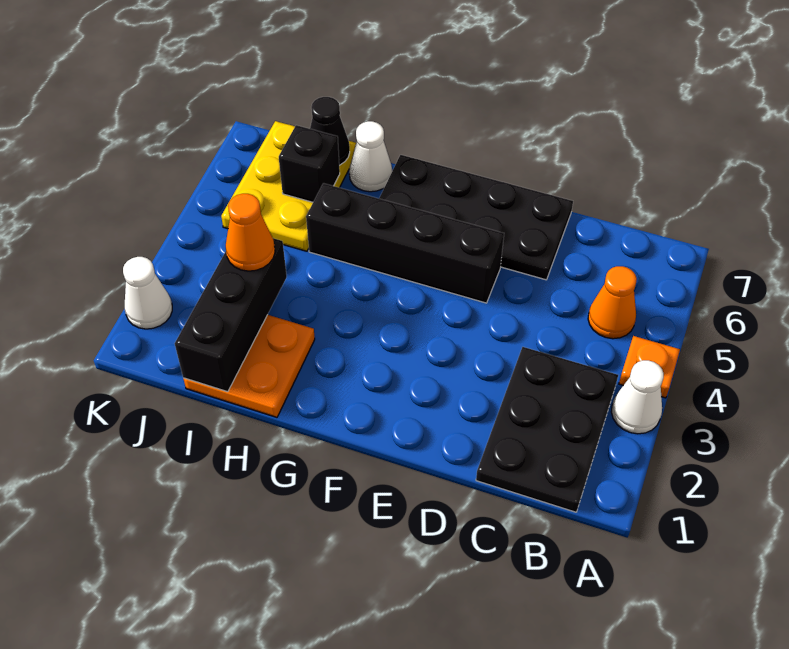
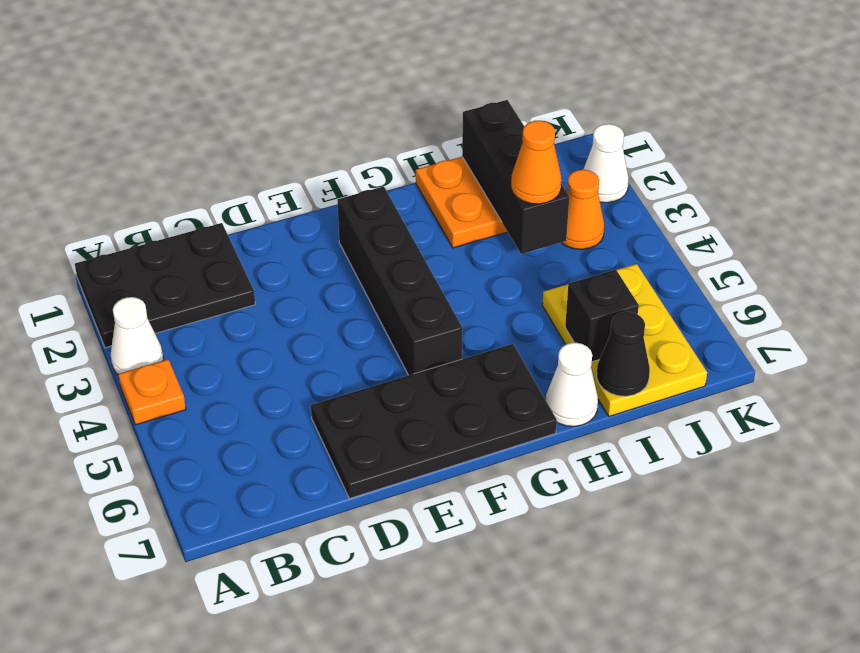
black 2x3 plate [476,347,618,512] -> black 2x3 plate turned to [75,223,255,348]
orange 1x1 cone [588,266,637,339] -> orange 1x1 cone moved to [561,170,604,249]
black 1x4 brick [306,183,504,303] -> black 1x4 brick turned to [337,186,463,375]

